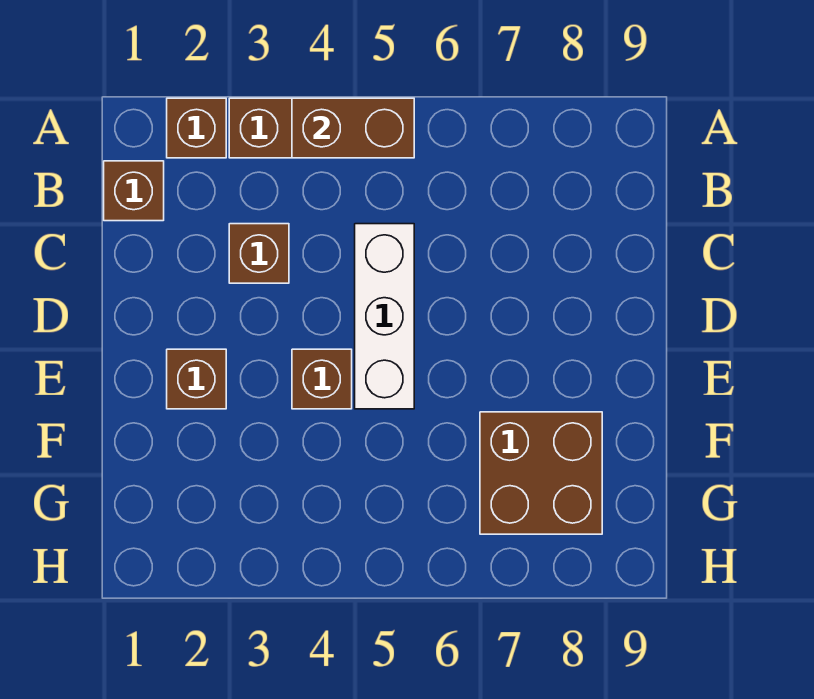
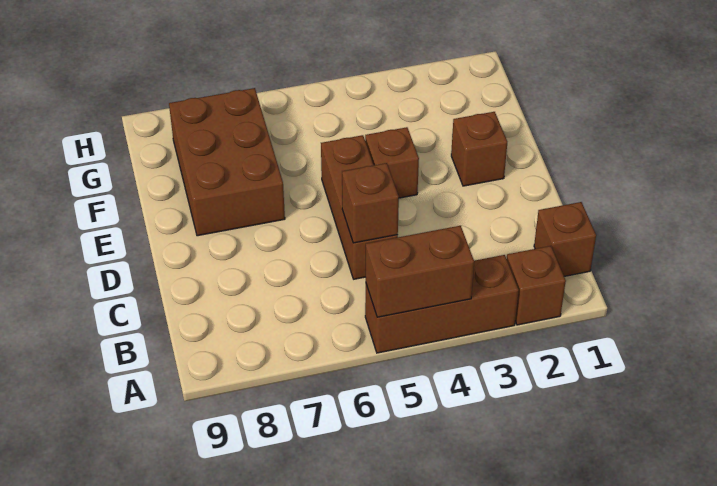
brown 1x1 brick [229,224,289,283] -> brown 1x1 brick moved to [342,163,399,243]
white 1x3 brick [355,224,414,409] -> brown 1x3 brick [321,135,398,279]
brown 2x2 brick [480,412,602,534] -> brown 2x3 brick [169,88,285,236]

